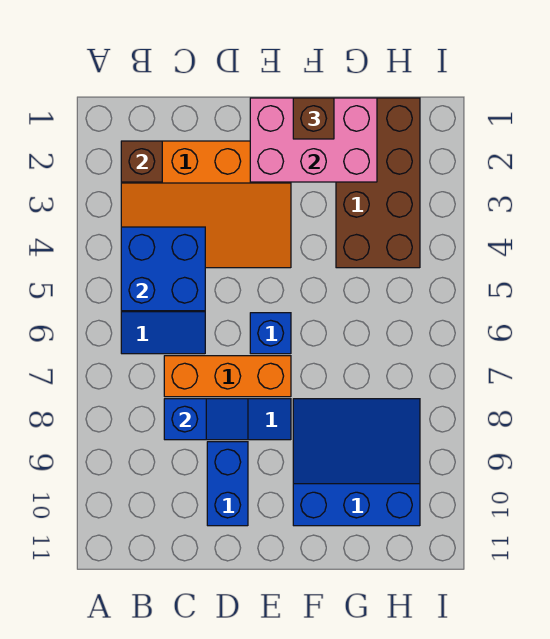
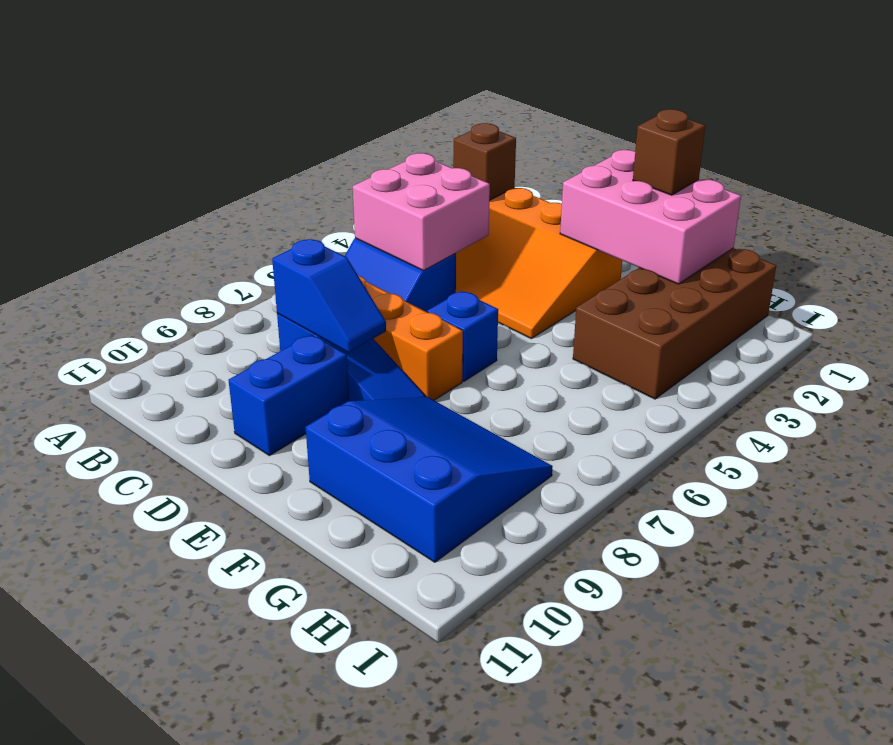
blue 2x2 brick [121,227,205,311] -> pink 2x2 brick [353,153,490,271]

